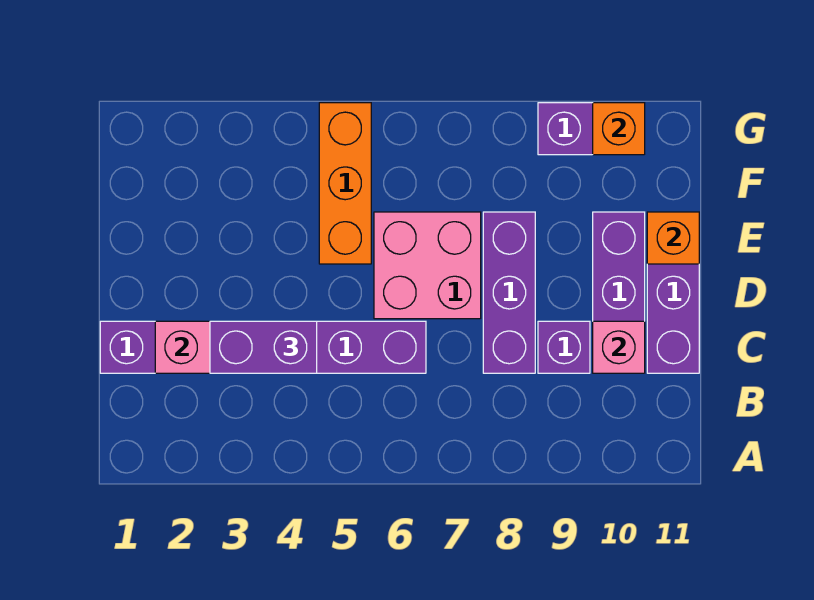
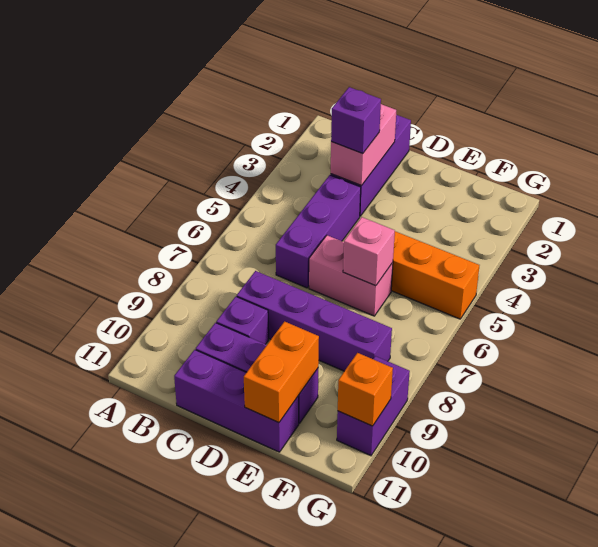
purple 1x2 brick [210,321,317,373] -> purple 1x1 brick [331,87,381,154]
purple 1x3 brick [483,212,535,373] -> purple 1x4 brick [237,271,392,371]
pink 1x1 brick [593,321,645,373] -> pink 1x1 brick moved to [343,217,395,286]
pink 2x2 brick [374,212,481,319] -> pink 1x2 brick [309,235,393,316]
orange 1x1 brick [647,212,699,264] -> orange 1x2 brick [244,321,319,423]

